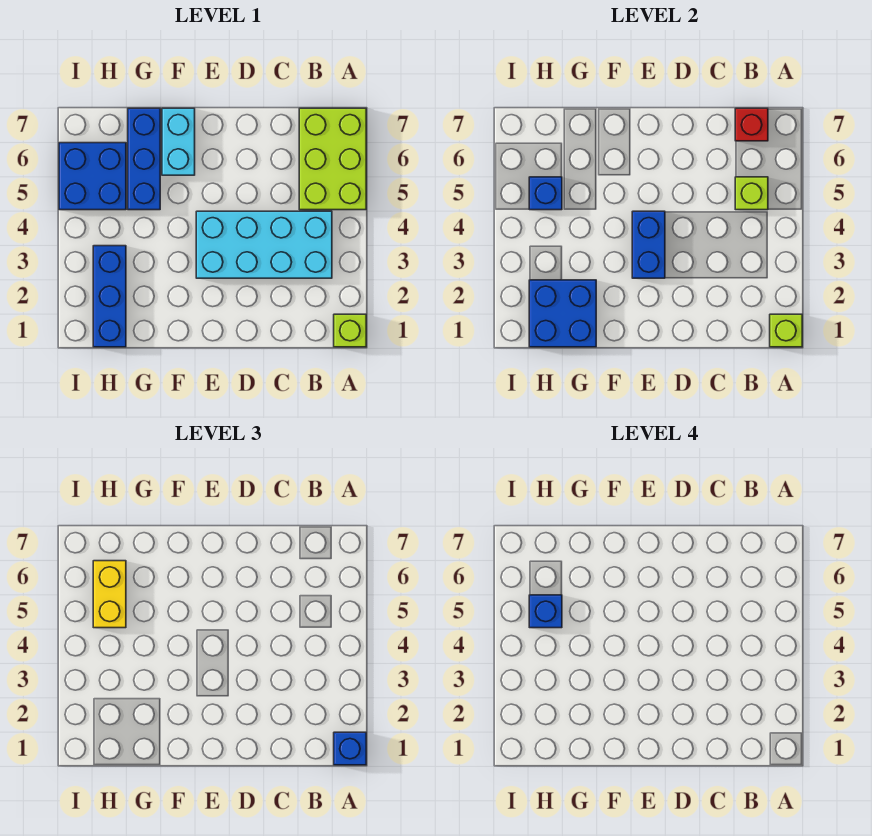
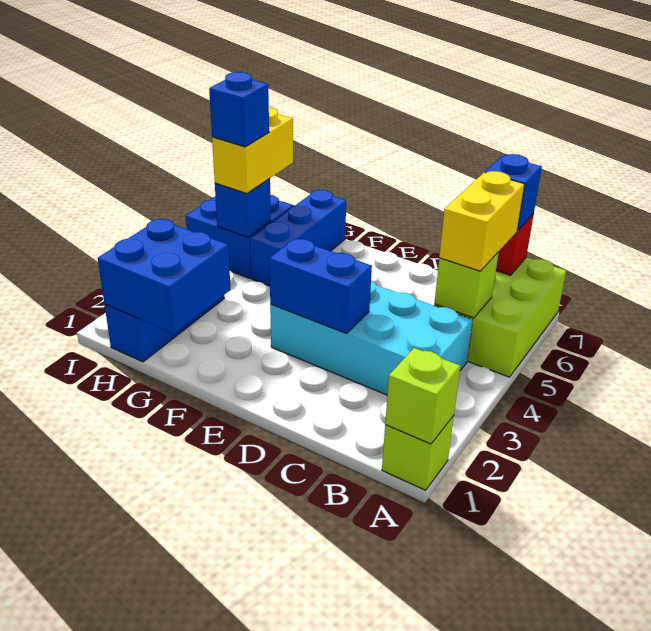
blue 1x1 brick [334,732,366,765] -> blue 1x1 brick moved to [485,154,542,230]
none -> yellow 1x2 brick [439,171,525,271]
blue 1x2 brick [632,211,665,278] -> blue 1x2 brick turned to [269,239,372,333]
cyan 1x2 brick [162,108,195,175] -> none

